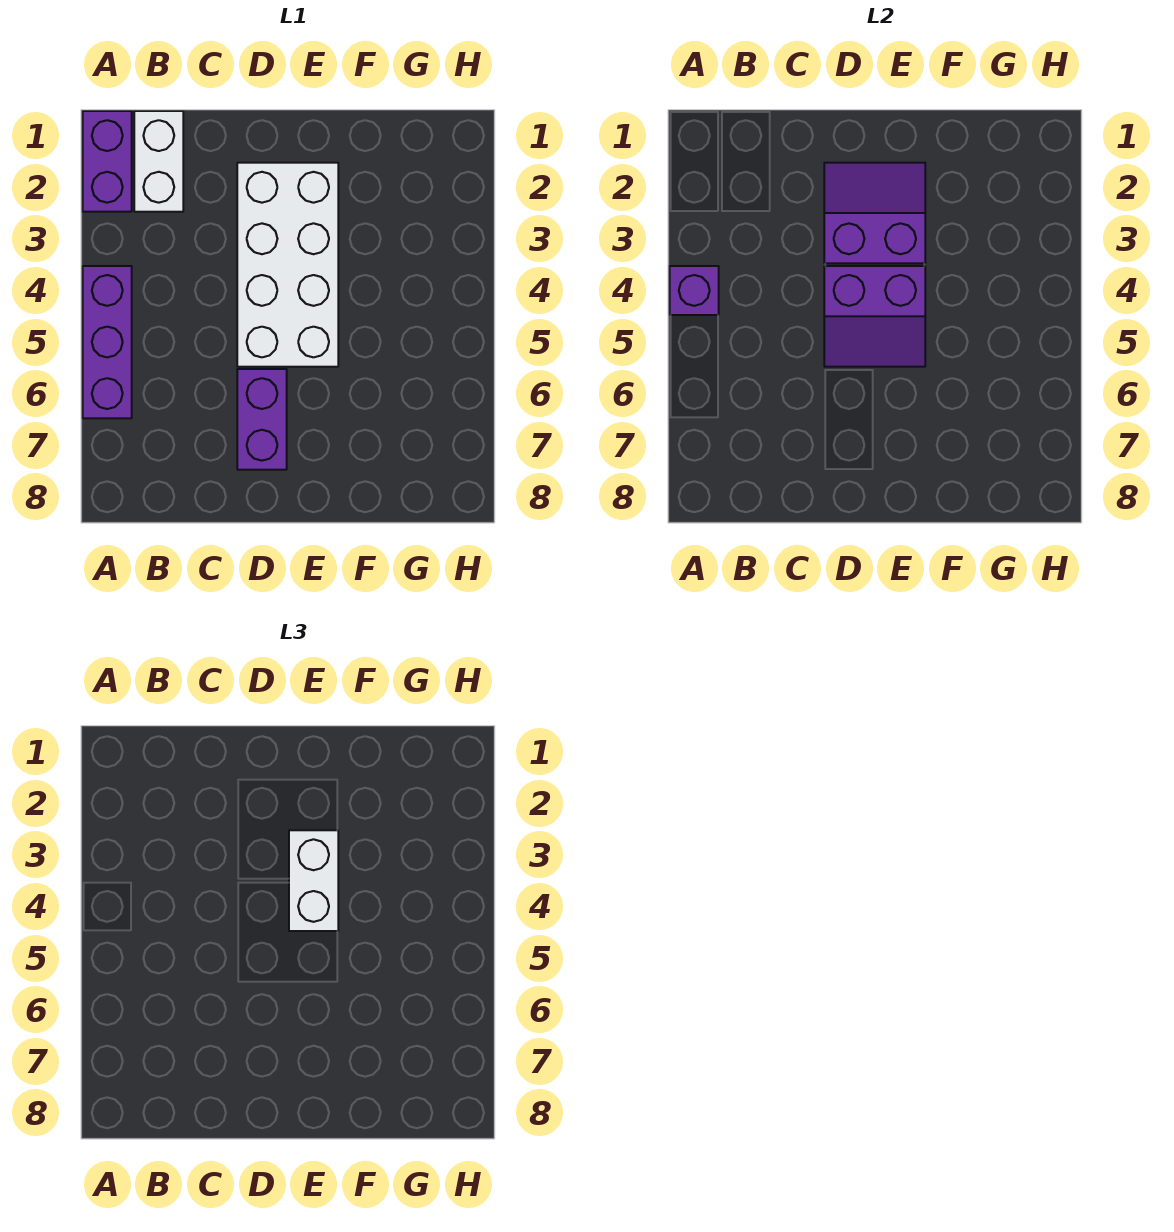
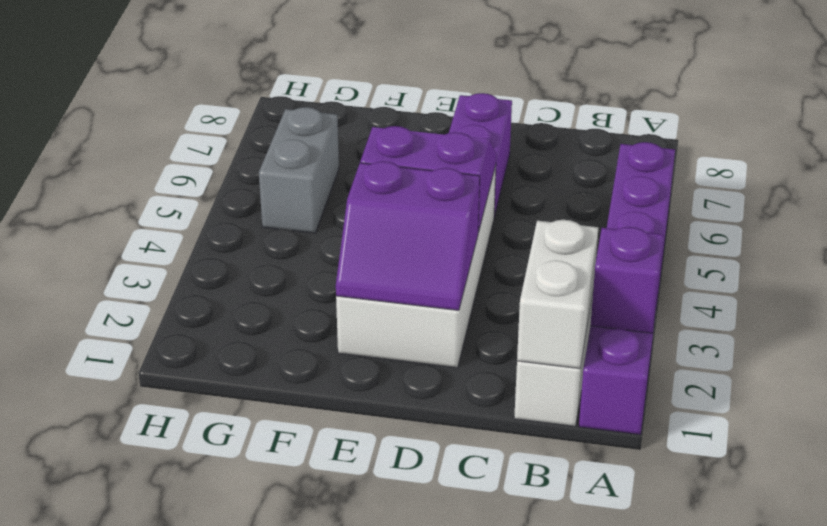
purple 1x1 brick [670,266,719,315] -> purple 1x1 brick moved to [590,227,664,333]
white 1x2 brick [289,830,338,931] -> white 1x2 brick moved to [517,220,598,369]
none -> grey 1x2 brick [259,107,339,233]

